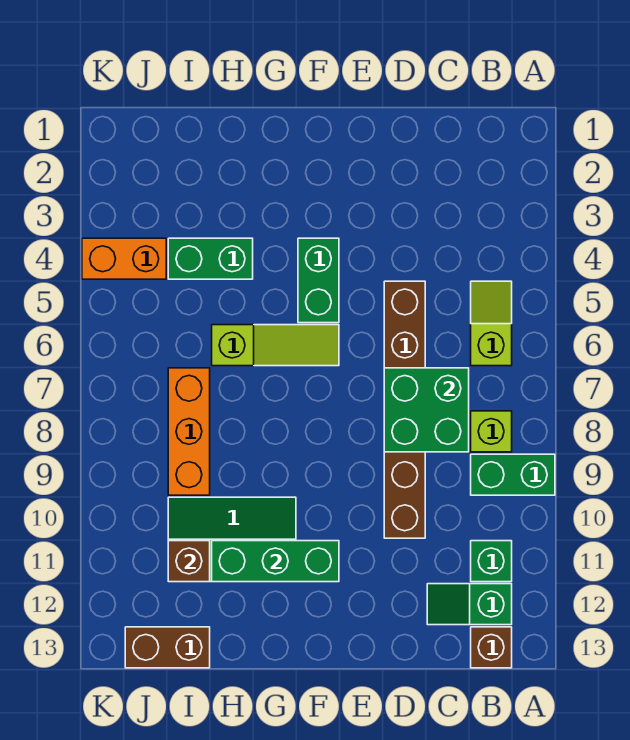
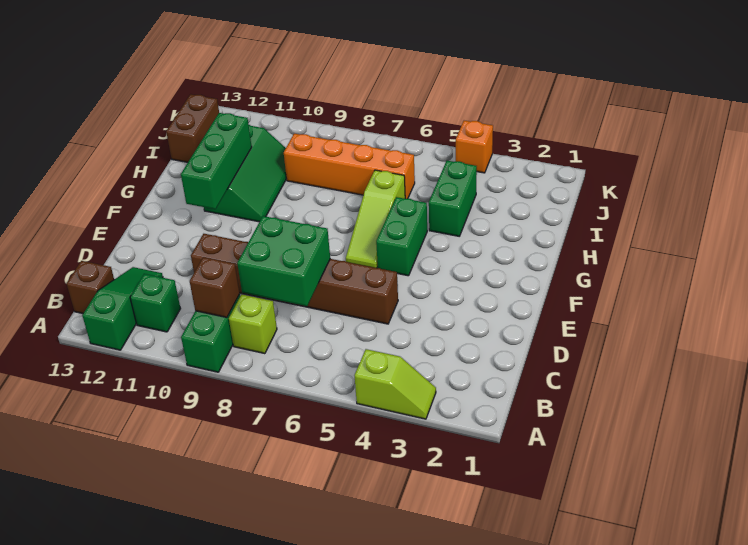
lime 1x2 slope [471,281,512,366] -> lime 1x2 slope moved to [355,349,436,419]
green 1x2 slope [427,584,512,625] -> green 1x3 slope [82,267,163,350]
green 1x2 brick [298,238,339,323] -> green 1x2 brick turned to [376,197,427,276]
orange 1x3 brick [168,368,210,495] -> orange 1x4 brick [284,134,415,199]
brown 1x1 brick [168,541,210,582] -> brown 1x1 brick moved to [190,257,240,318]
orange 1x2 brick [82,238,166,279] -> orange 1x1 brick [456,121,493,173]

